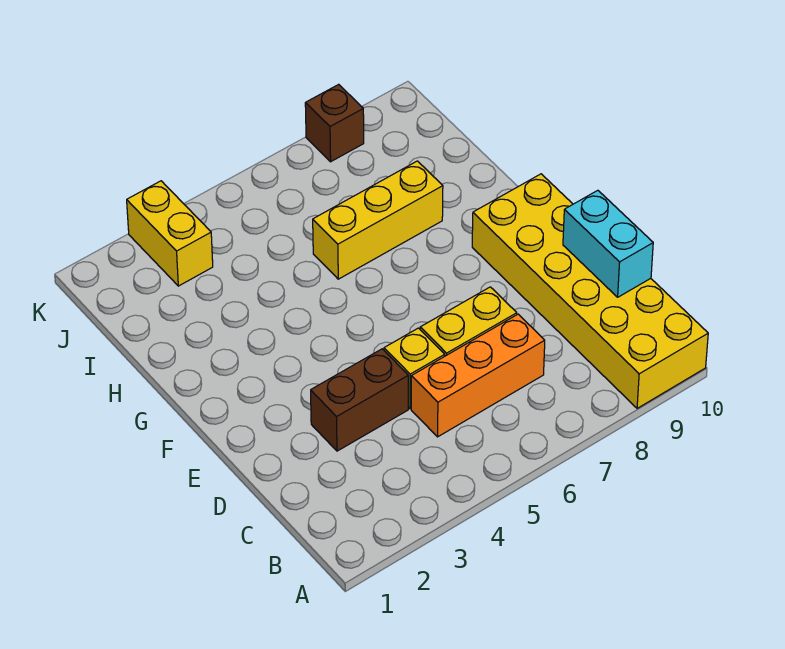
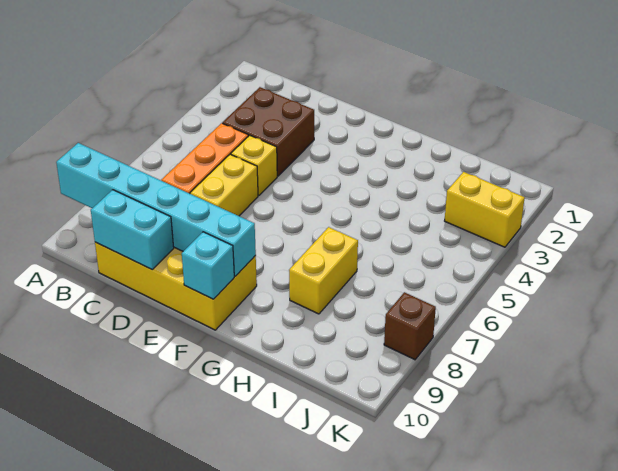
yellow 2x6 brick [472,174,708,408] -> yellow 2x4 brick [95,242,257,330]
none -> cyan 1x6 brick [56,143,256,276]
brown 1x2 brick [311,349,408,451] -> brown 2x2 brick [222,87,314,176]
none -> cyan 1x1 brick [182,232,234,299]
yellow 1x3 brick [313,161,443,279] -> yellow 1x2 brick [289,227,358,314]

